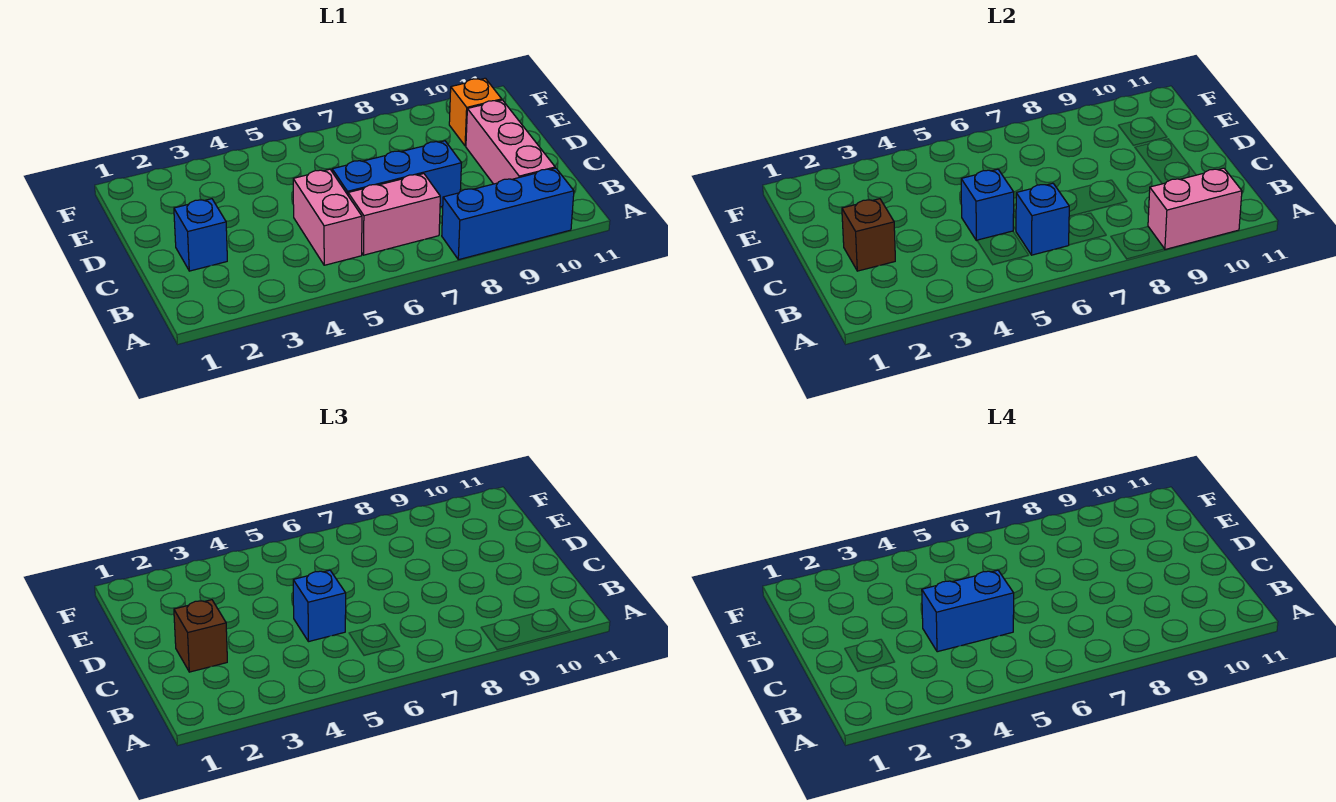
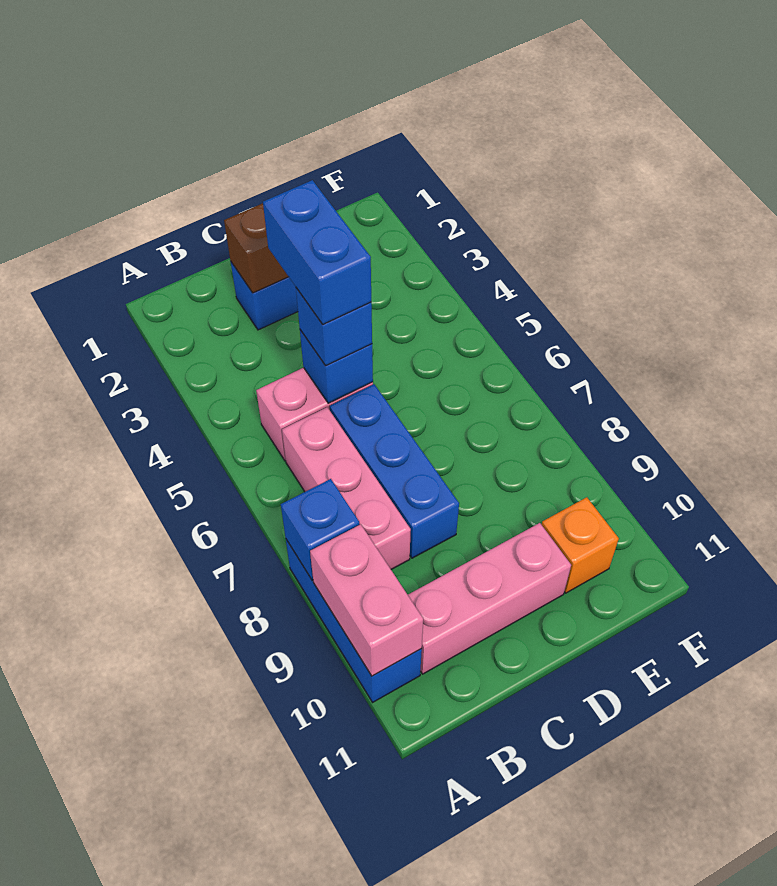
pink 1x2 brick [348,174,440,255] -> pink 1x3 brick [282,407,411,569]
blue 1x1 brick [1016,183,1069,255] -> blue 1x1 brick moved to [281,479,360,580]
brown 1x1 brick [174,600,227,672] -> none

